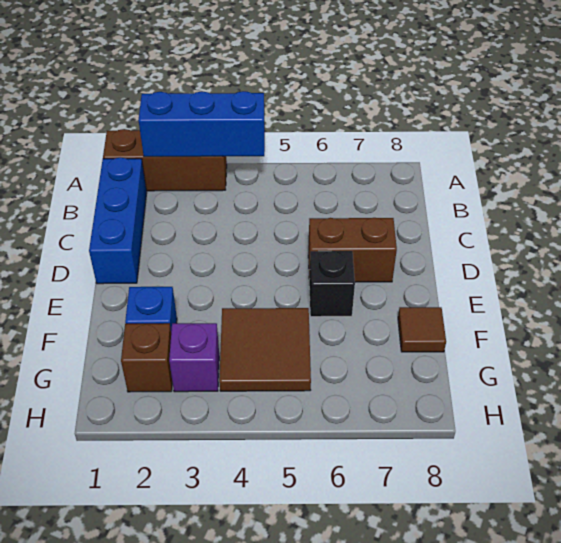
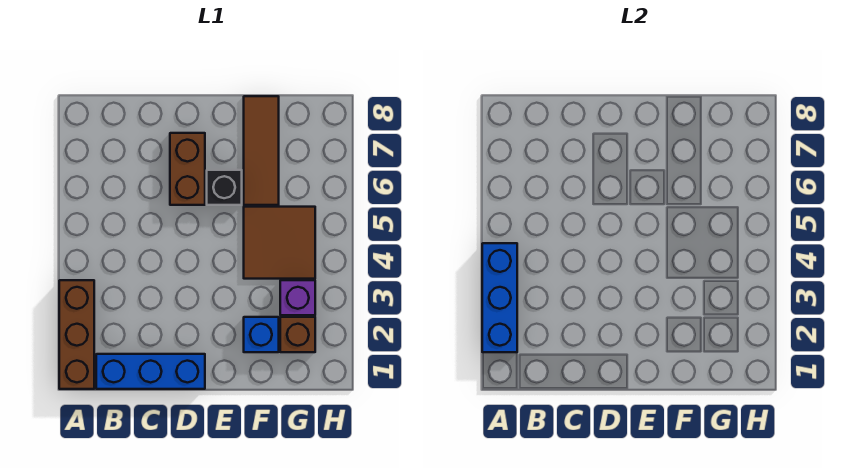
brown 1x1 tile [398,307,446,352] -> brown 1x3 tile [244,96,279,205]

